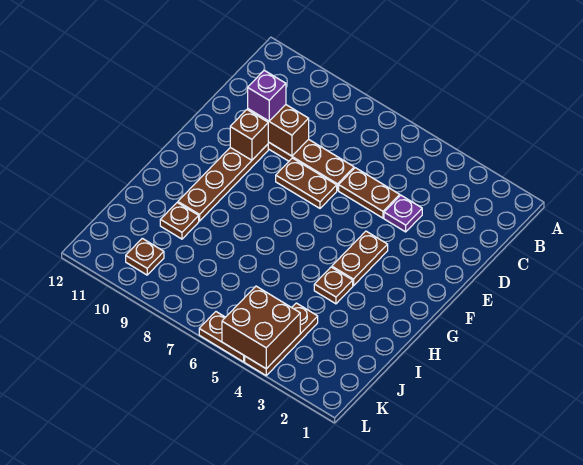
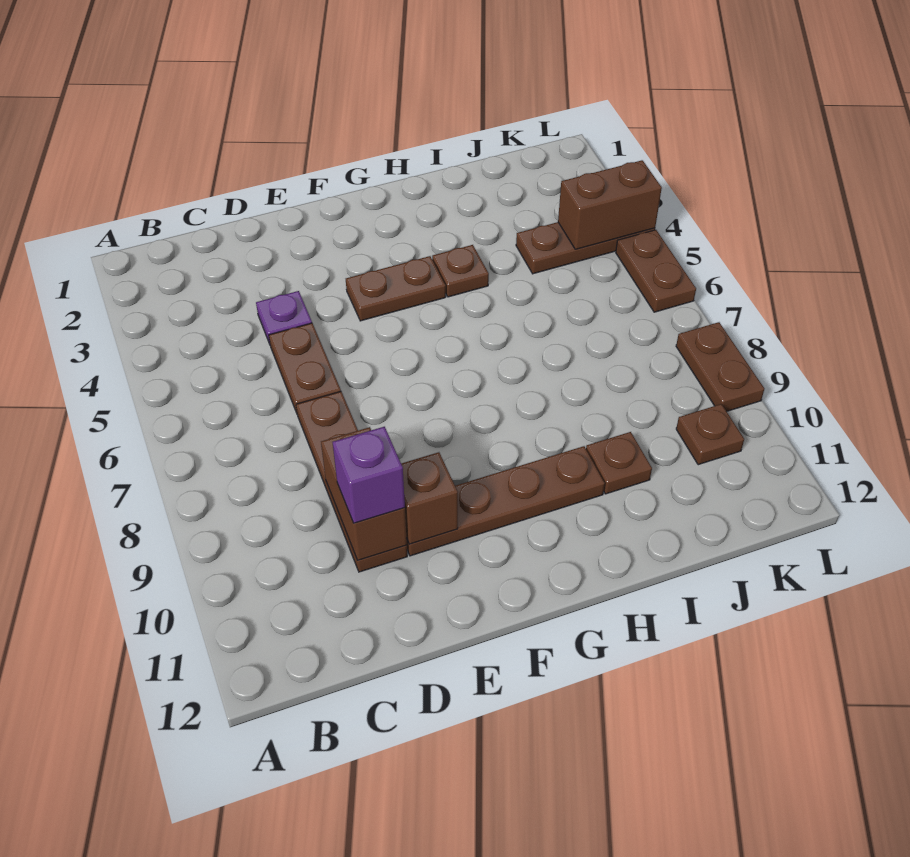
brown 1x2 plate [276,158,337,208] -> brown 1x2 plate moved to [676,322,764,411]
brown 2x2 brick [222,286,300,369] -> brown 1x2 brick [558,160,662,249]

